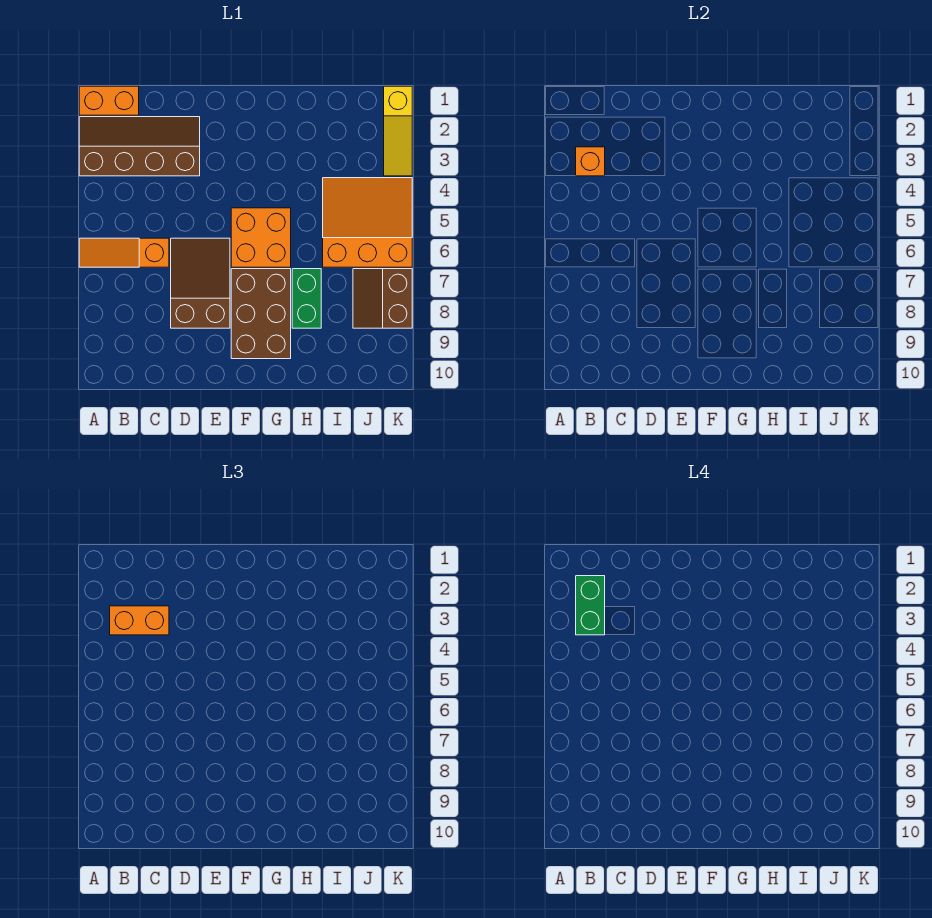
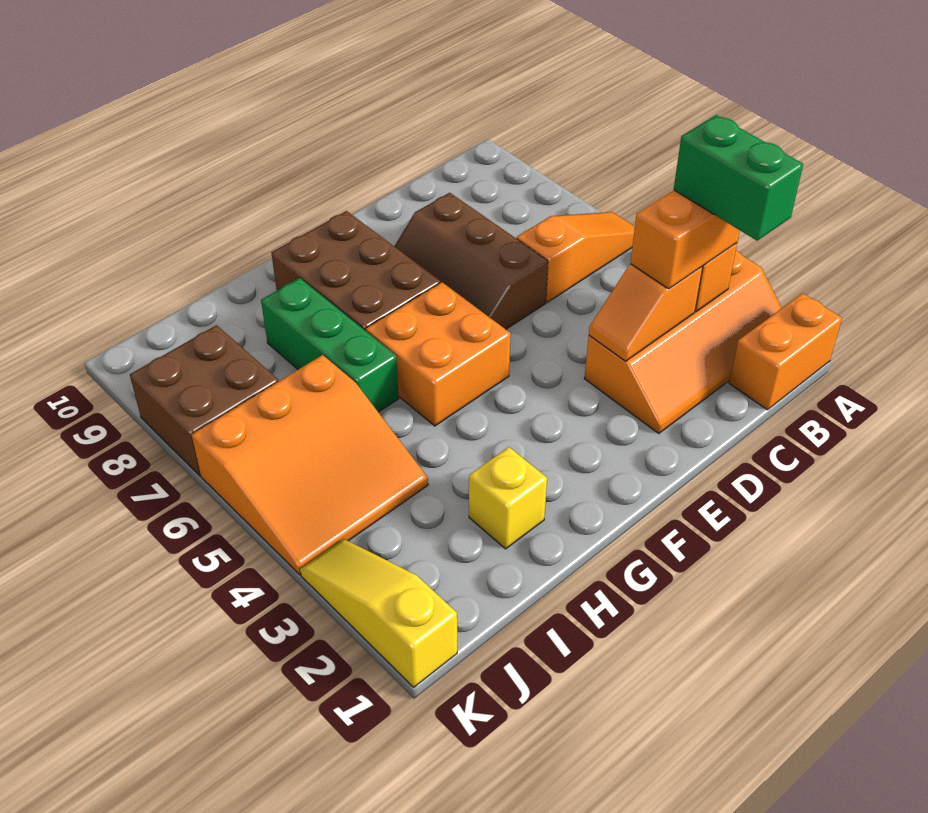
brown 2x4 slope [79,117,200,176] -> orange 2x4 slope [584,250,782,434]
none -> orange 1x2 slope [589,264,703,361]
brown 2x3 slope [171,238,230,328] -> brown 2x3 slope turned to [394,193,548,329]
none -> yellow 1x1 brick [469,447,547,549]
green 1x2 brick [292,269,321,328] -> green 1x3 brick [261,278,399,412]
brown 2x2 slope [353,269,412,328] -> brown 2x2 brick [130,325,279,475]

